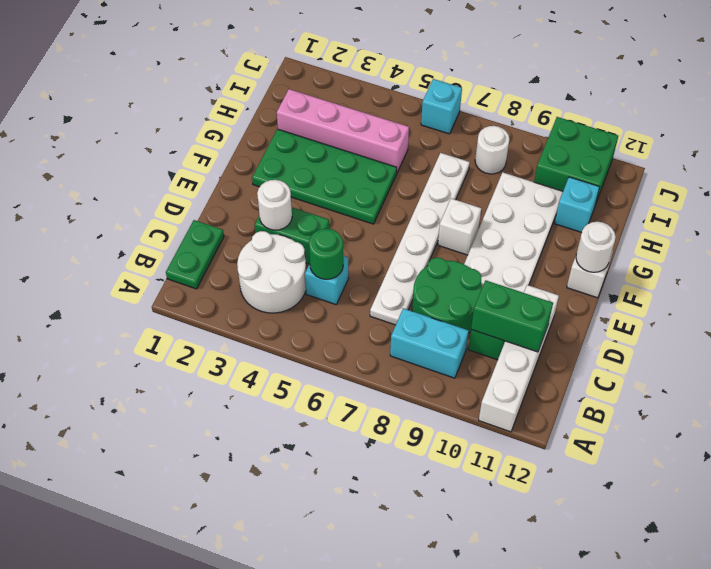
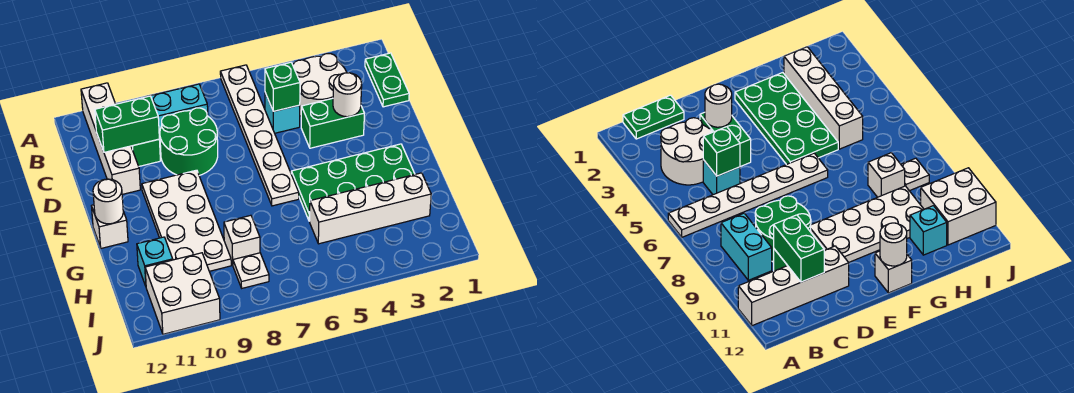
green 1x1 round brick [309,229,343,279] -> green 1x1 brick [265,62,300,111]
white 1x6 plate [370,153,470,325] -> white 1x6 plate moved to [220,65,299,206]
white 1x1 brick [438,198,481,255] -> white 1x1 brick moved to [224,215,260,265]
pink 1x4 brick [277,89,409,173] -> white 1x4 brick [309,173,431,244]
white 1x1 round brick [475,126,509,174] -> white 1x1 plate [233,253,269,288]
green 2x2 brick [534,117,618,205] -> white 2x2 brick [145,253,220,334]
cyan 1x1 brick [421,79,462,134] -> none

